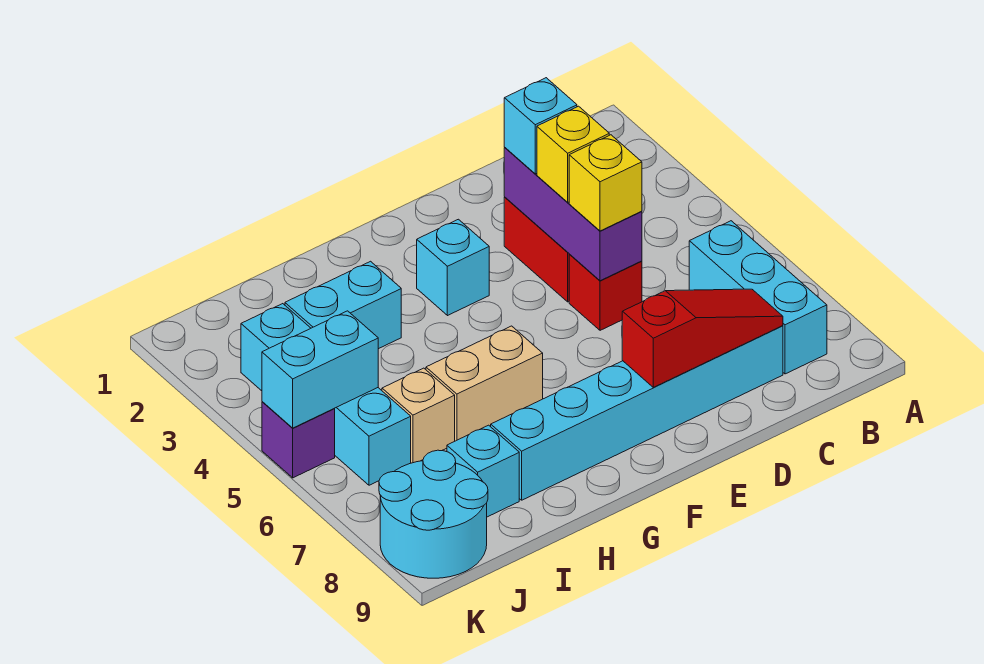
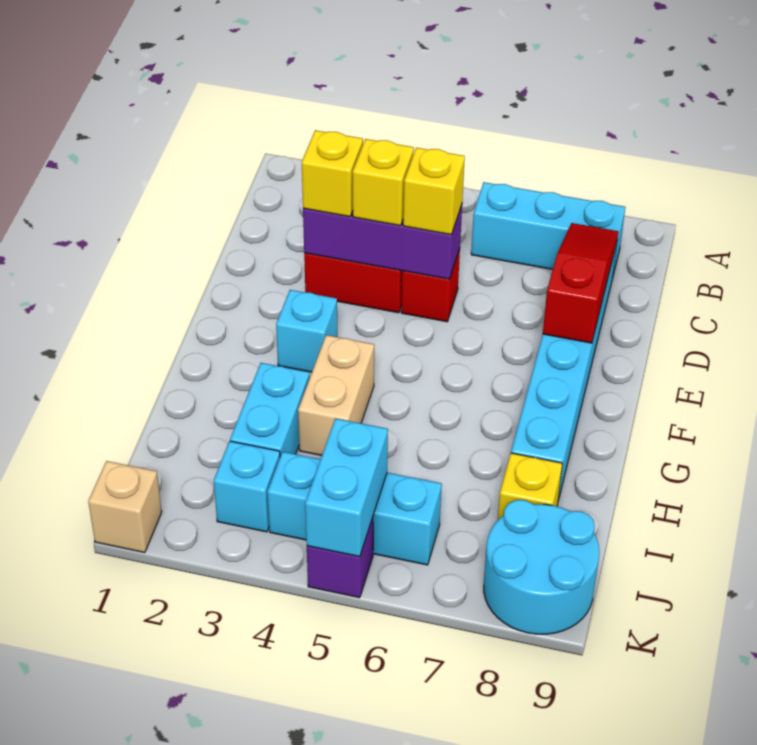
cyan 1x1 brick [504,78,577,174] -> yellow 1x1 brick [302,130,363,217]
tan 1x2 brick [426,326,543,441] -> tan 1x2 brick moved to [298,335,374,455]
tan 1x1 brick [382,368,455,463] -> tan 1x1 brick moved to [88,461,162,553]
cyan 1x1 brick [447,425,519,517] -> yellow 1x1 brick [498,453,562,519]

